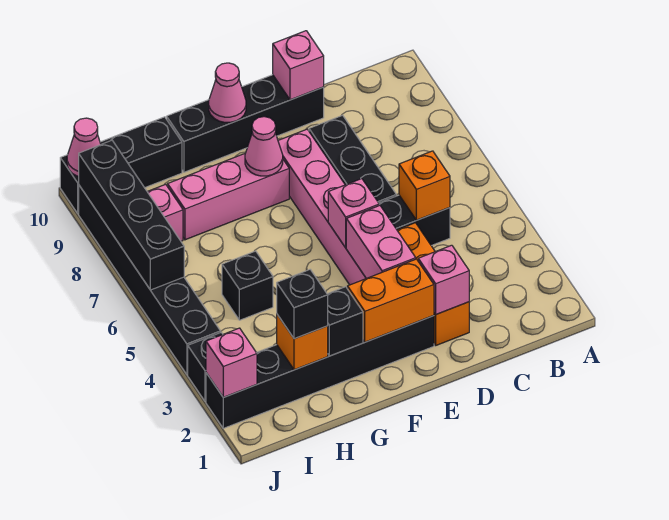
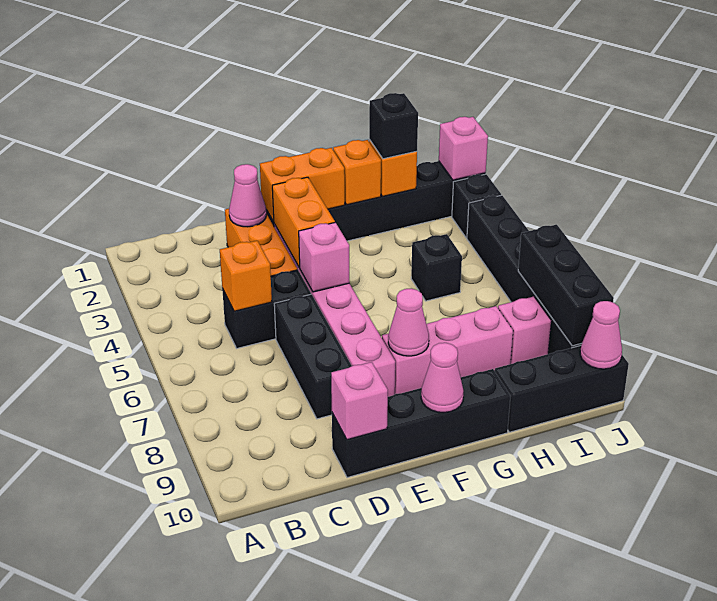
pink 1x1 brick [418,245,469,314] -> pink 1x1 cone [229,164,267,227]
pink 1x2 brick [346,205,416,279] -> orange 1x2 brick [272,177,335,268]
black 1x1 brick [328,287,363,356] -> orange 1x1 brick [333,140,381,205]
black 1x4 brick [79,140,184,290] -> black 1x3 brick [518,225,614,346]

